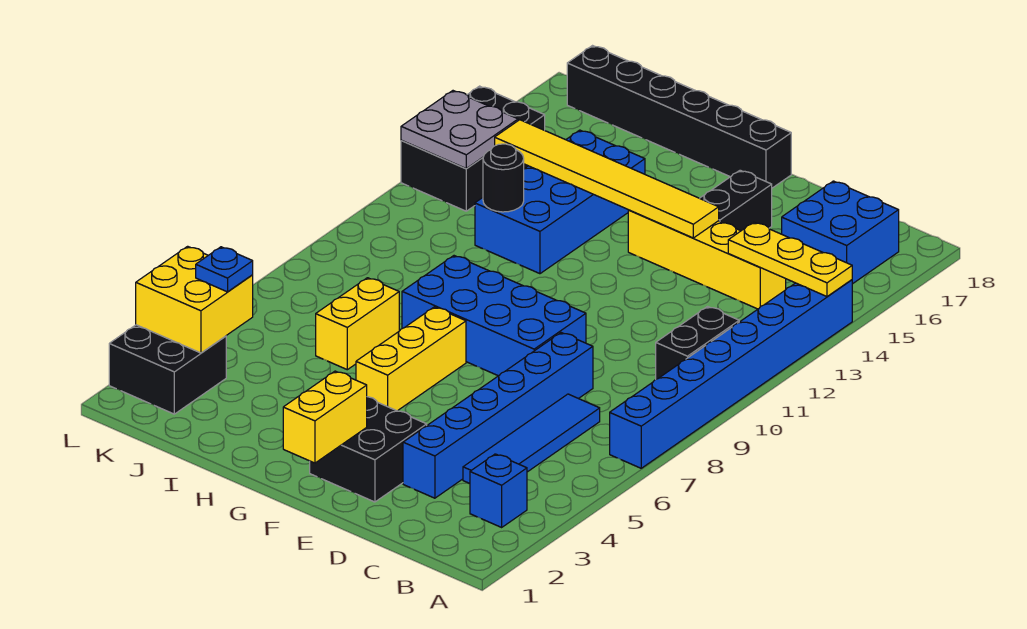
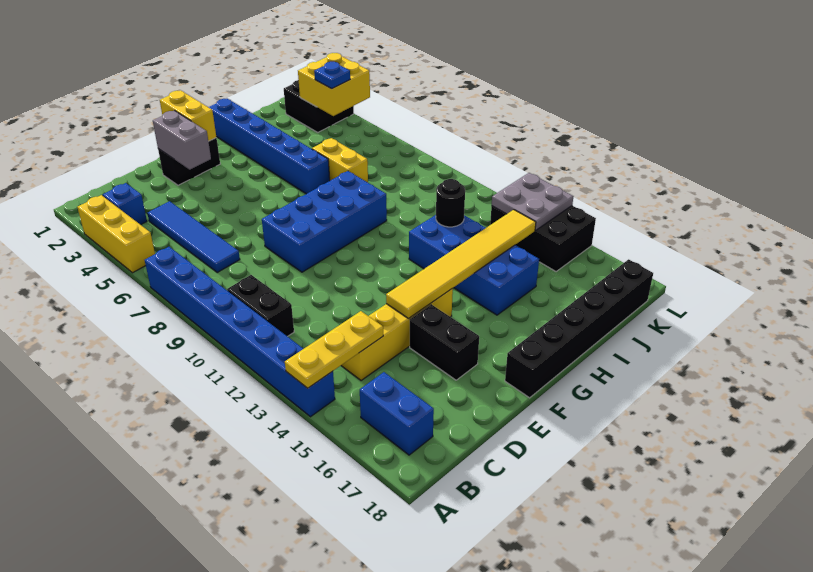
blue 2x2 brick [782,181,899,284] -> blue 1x2 brick [360,372,434,455]
blue 1x6 brick [403,333,593,498] -> blue 1x6 brick moved to [209,99,330,194]
black 2x2 brick [310,397,427,502] -> black 1x2 brick [158,138,220,185]
none -> grey 1x2 brick [153,111,211,169]
yellow 1x3 brick [356,307,466,411] -> yellow 1x3 brick moved to [77,195,155,273]

